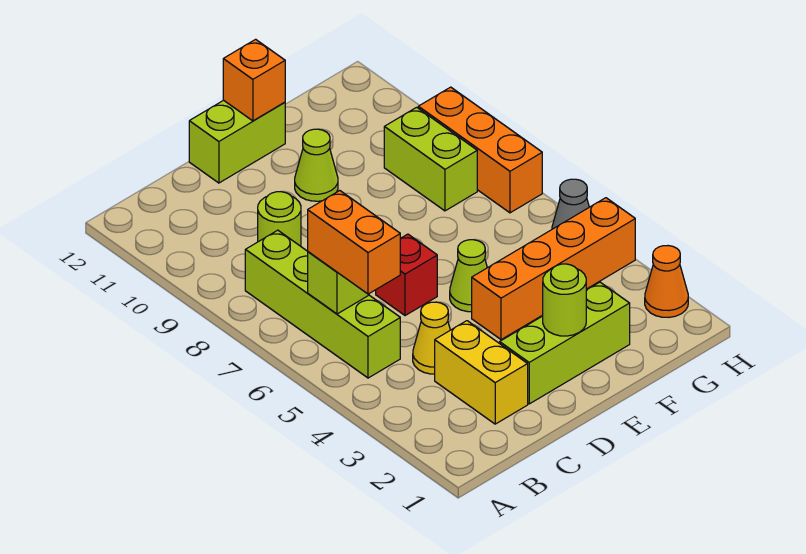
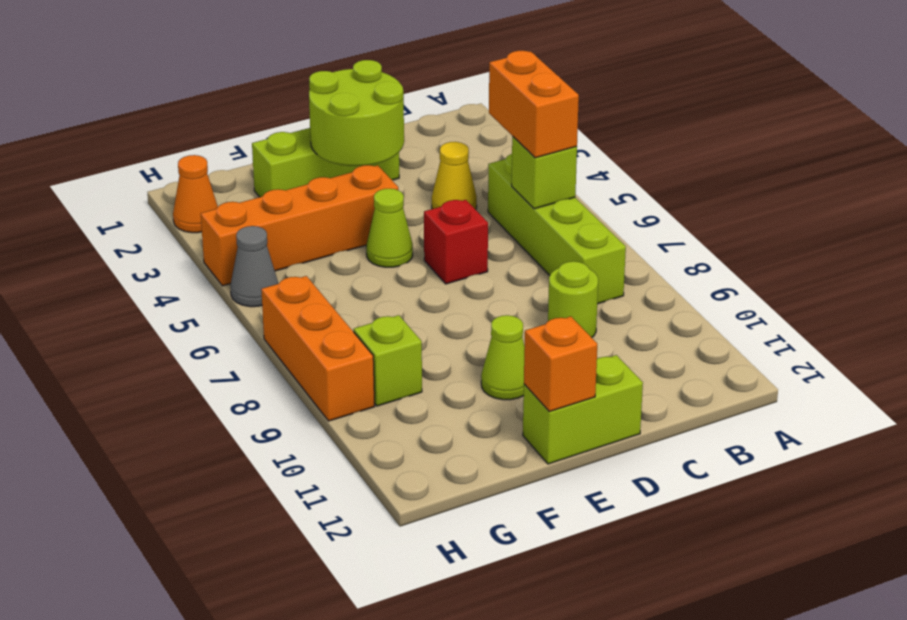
yellow 1x2 brick [435,321,528,424] -> none
lime 1x1 round brick [543,264,586,336] -> lime 2x2 round brick [309,60,404,166]
lime 1x2 brick [384,107,477,211] -> lime 1x1 brick [354,315,422,406]

